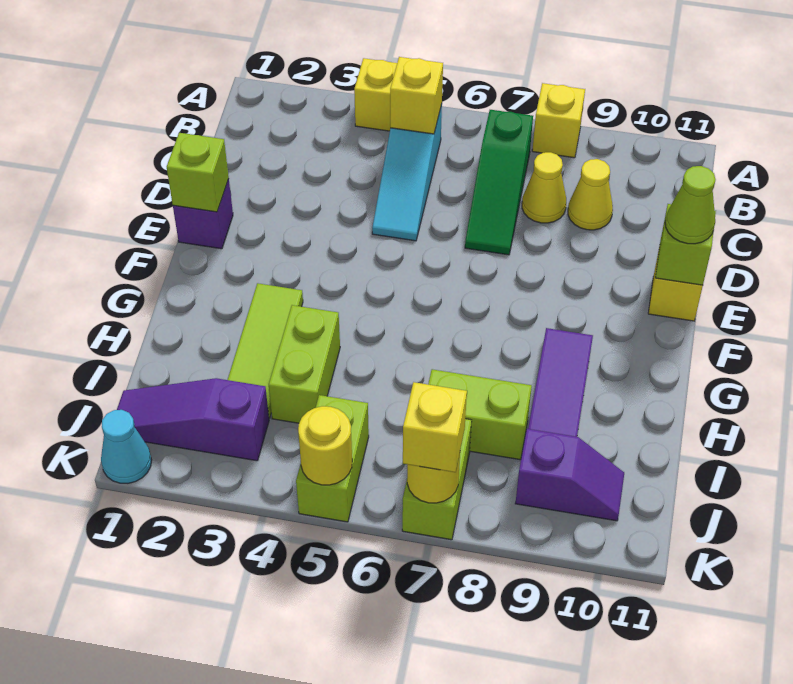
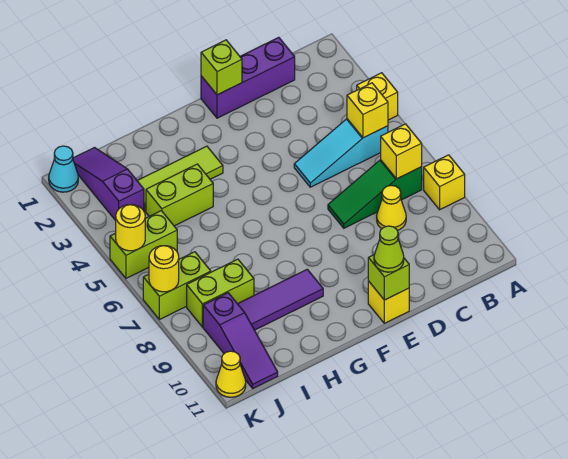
yellow 1x1 cone [568,159,613,230] -> yellow 1x1 cone moved to [216,351,246,397]
purple 1x1 brick [173,179,233,249] -> purple 1x3 brick [201,37,295,118]
lime 1x2 brick [428,369,532,460] -> lime 1x2 brick turned to [187,259,254,327]
purple 1x2 slope [515,429,624,521] -> purple 1x3 slope [203,293,278,388]
yellow 1x1 brick [403,382,467,472] -> yellow 1x1 brick moved to [381,124,422,179]

